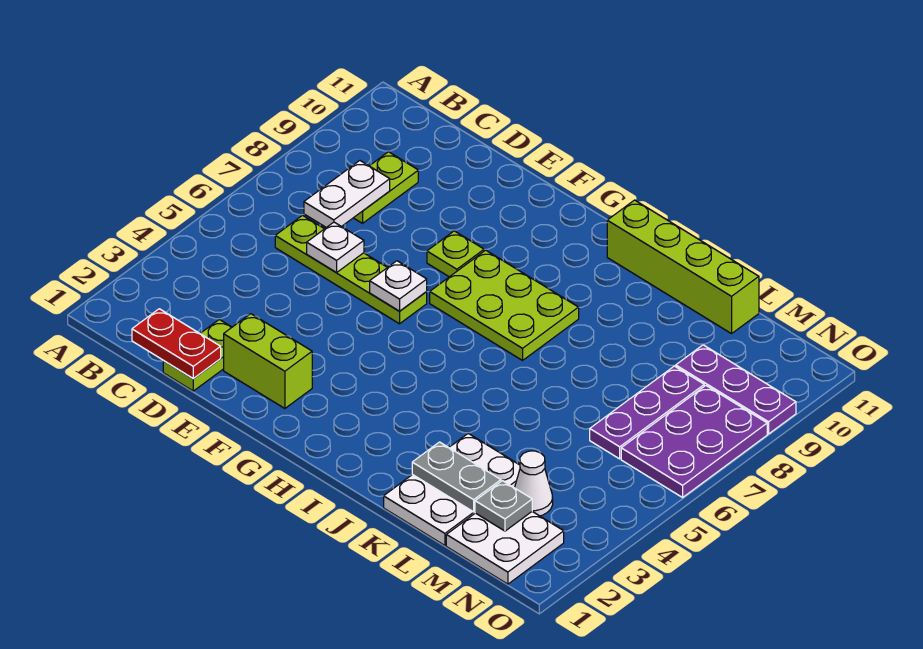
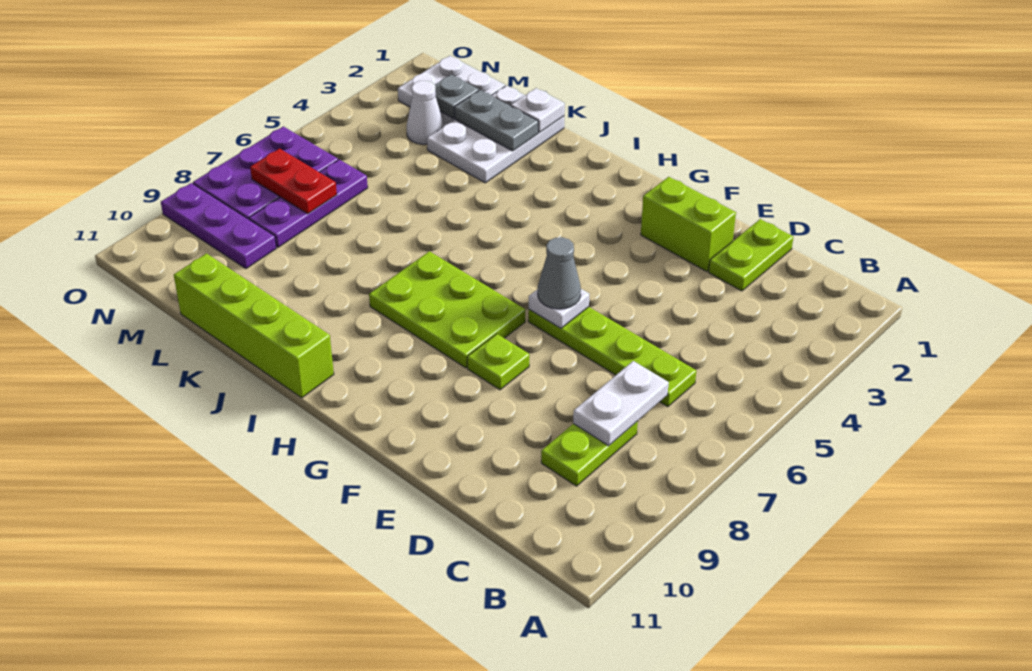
red 1x2 plate [132,309,221,379] -> red 1x2 plate moved to [250,149,337,214]
white 1x1 plate [307,222,364,272] -> white 1x1 plate moved to [511,88,565,132]
none -> grey 1x1 cone [538,237,581,309]

